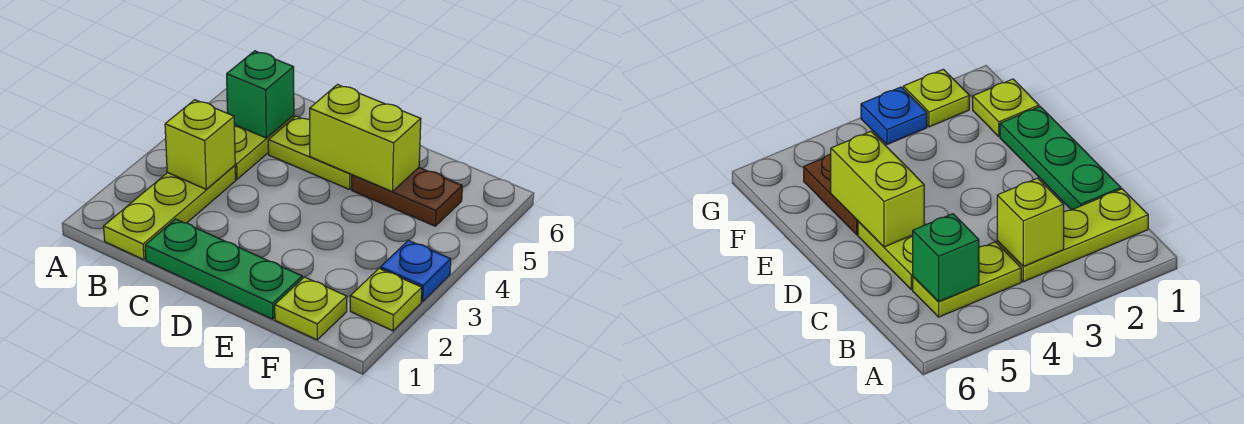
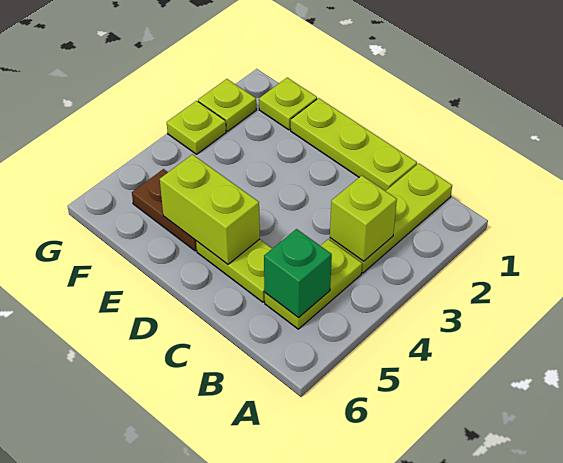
green 1x3 plate [145,219,302,319] -> lime 1x3 plate [291,98,417,191]
blue 1x1 plate [380,240,451,301] -> lime 1x1 plate [167,101,226,154]

